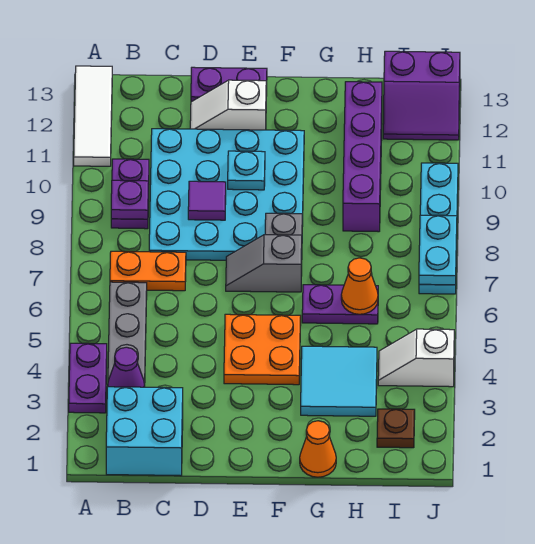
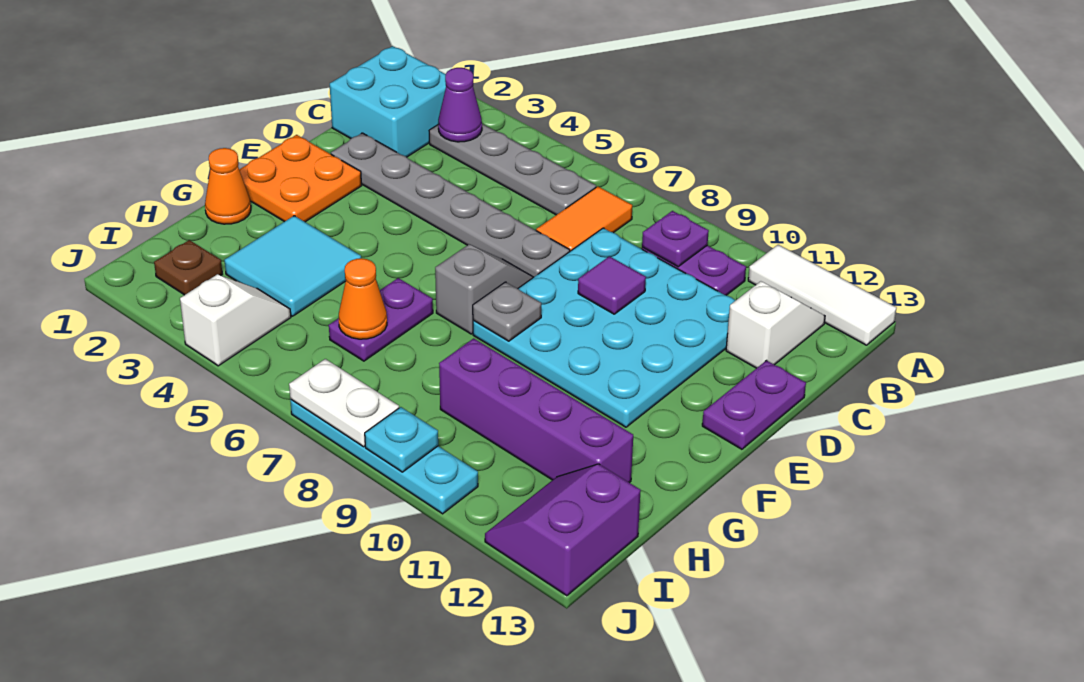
purple 1x2 plate [69,343,107,413] -> none
orange 1x2 plate [110,251,186,291] -> orange 1x2 tile [536,186,632,251]
none -> grey 1x6 plate [331,133,570,277]
white 1x2 slope [190,80,266,130] -> white 1x2 slope moved to [726,281,825,368]
orange 2x2 plate [224,314,301,385] -> orange 2x2 plate moved to [239,135,362,222]
cyan 1x1 plate [228,151,265,190] -> cyan 1x1 plate moved to [365,407,438,472]
cyan 1x2 plate [419,215,457,285] -> white 1x2 plate [289,359,399,447]

